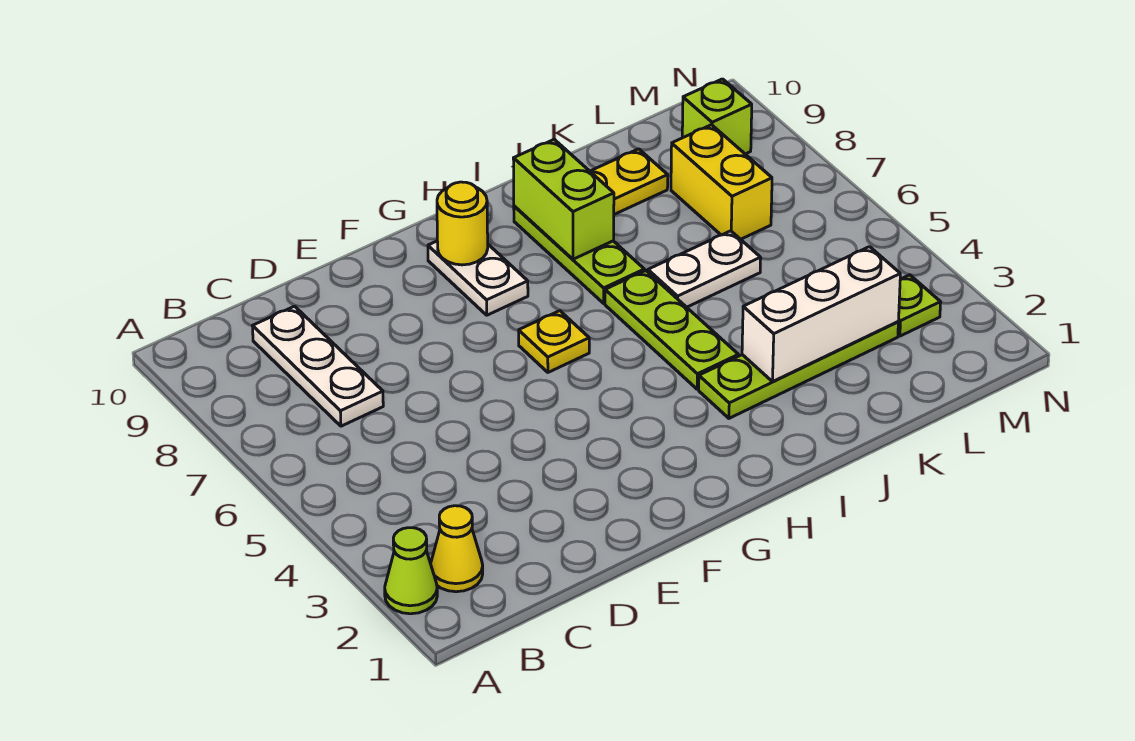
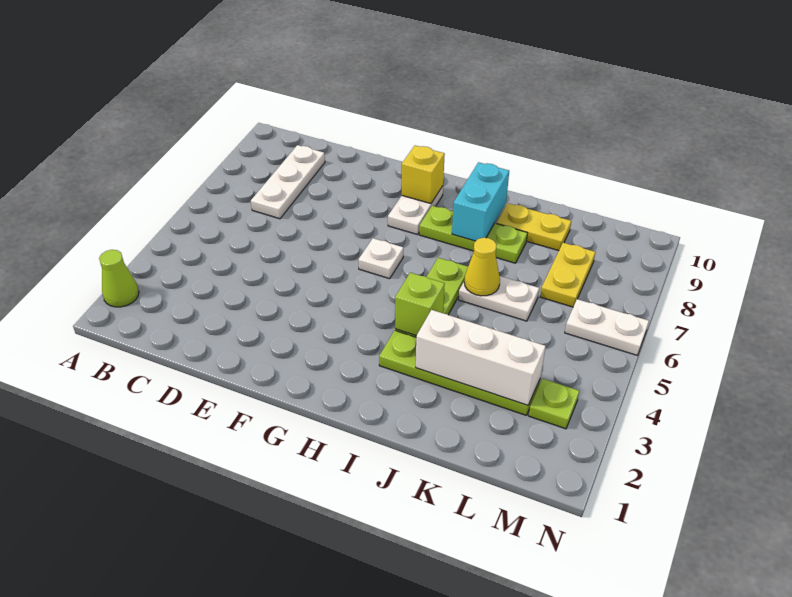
yellow 1x1 cone [431,506,483,592] -> yellow 1x1 cone moved to [464,238,500,296]
yellow 1x1 plate [519,311,589,372] -> white 1x1 plate [358,238,403,279]
yellow 1x1 round brick [437,182,488,265] -> yellow 1x1 brick [402,146,445,204]
lime 1x3 plate [514,206,644,303] -> lime 1x3 plate turned to [419,206,527,263]
lime 1x2 brick [513,139,614,259] -> cyan 1x2 brick [452,162,509,241]
yellow 1x2 brick [671,125,772,239] -> yellow 1x2 plate [540,243,595,307]
none -> white 1x2 plate [565,299,649,355]
lime 1x1 brick [682,79,752,154] -> lime 1x1 brick moved to [395,273,445,336]

